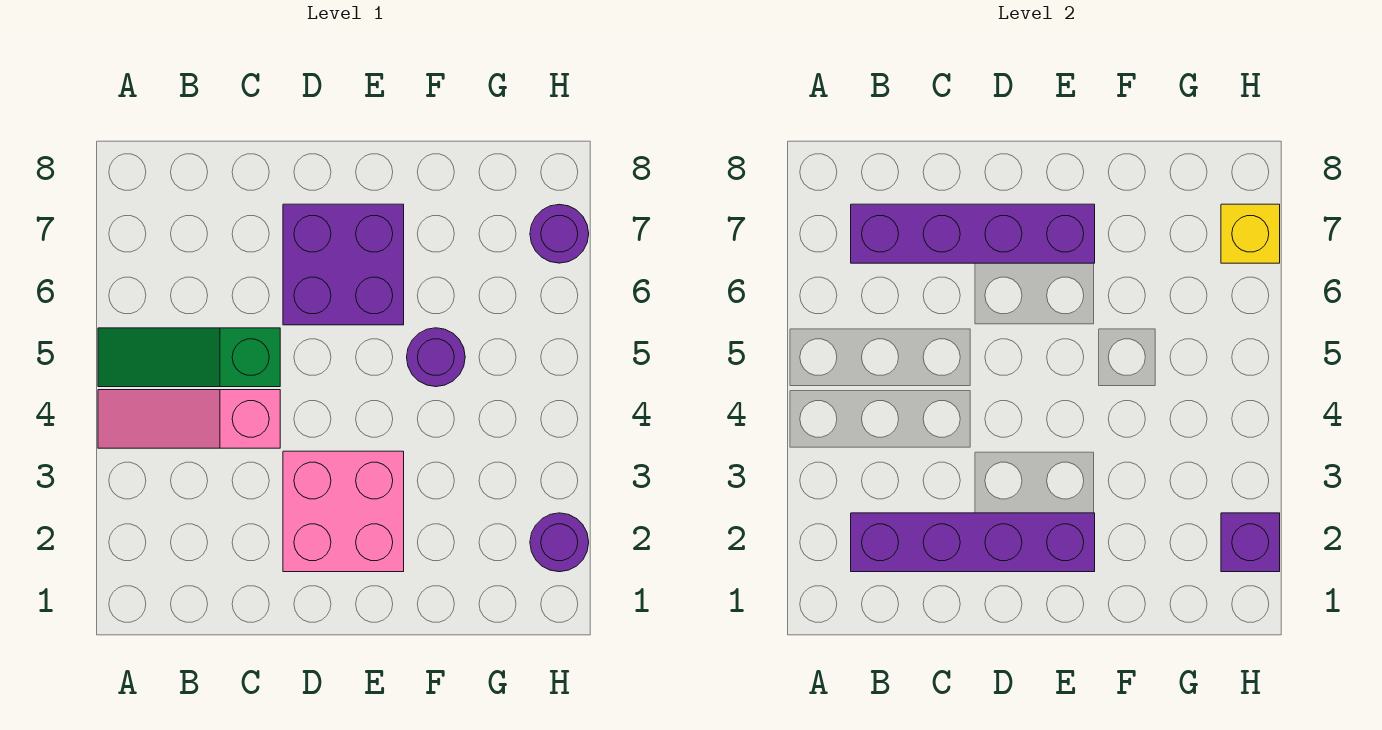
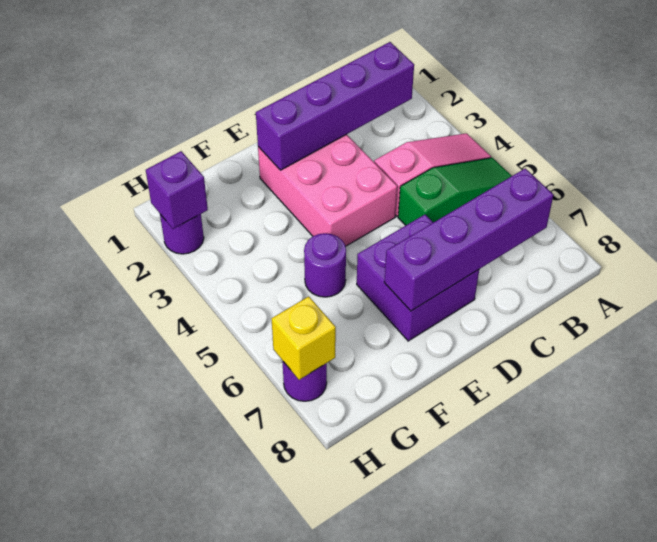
pink 2x2 brick [283,451,404,572] -> pink 2x3 brick [258,134,397,247]

